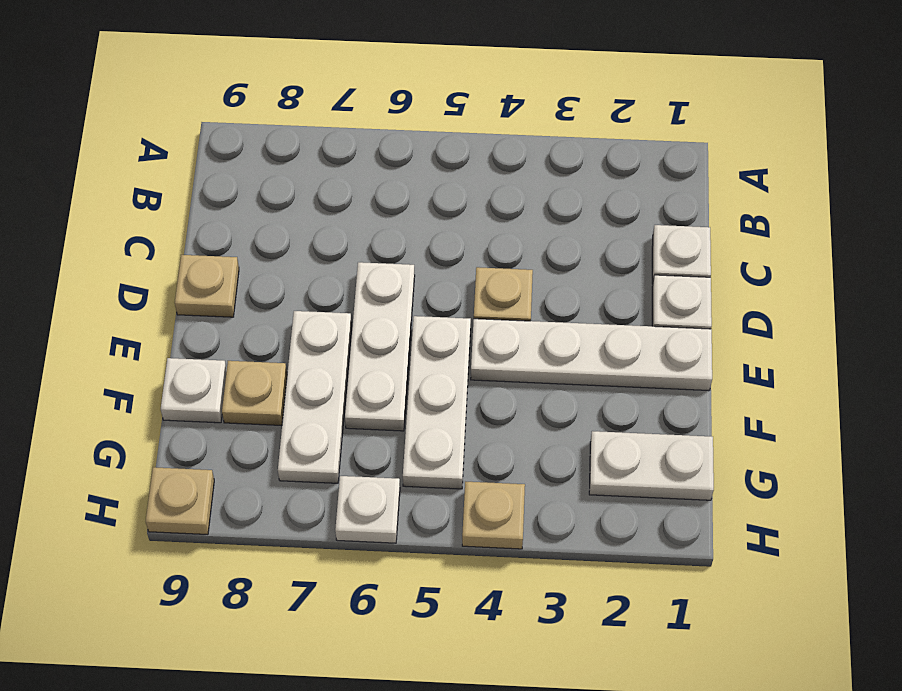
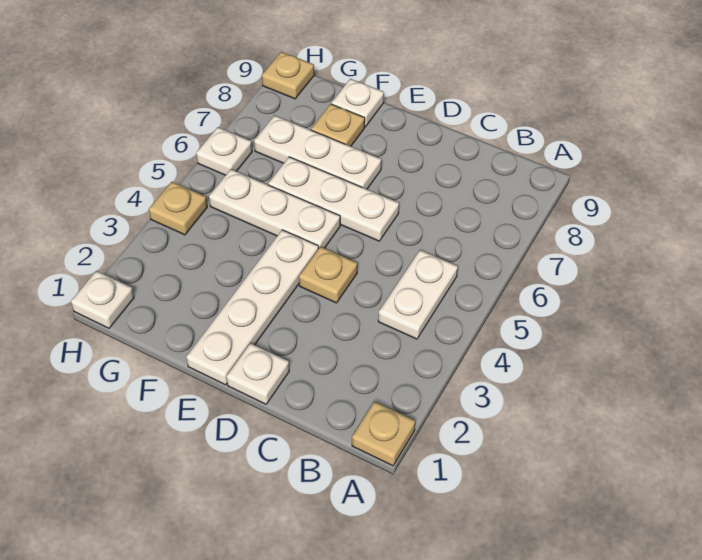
white 1x1 plate [652,225,711,284] -> white 1x1 plate moved to [71,271,134,328]
tan 1x1 plate [175,255,239,317] -> tan 1x1 plate moved to [352,402,415,466]
white 1x2 plate [589,431,714,500] -> white 1x2 plate moved to [378,250,458,339]

